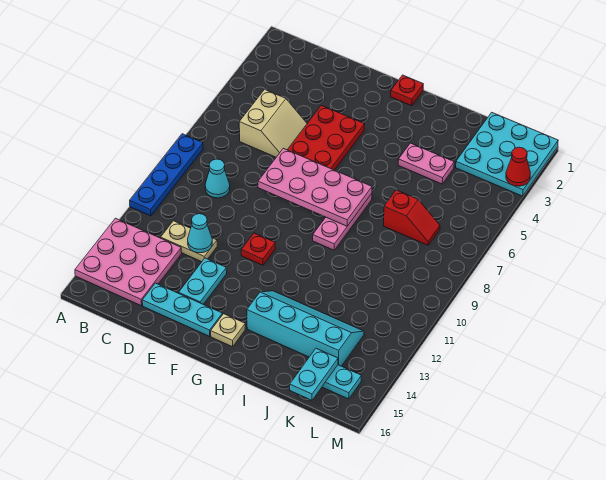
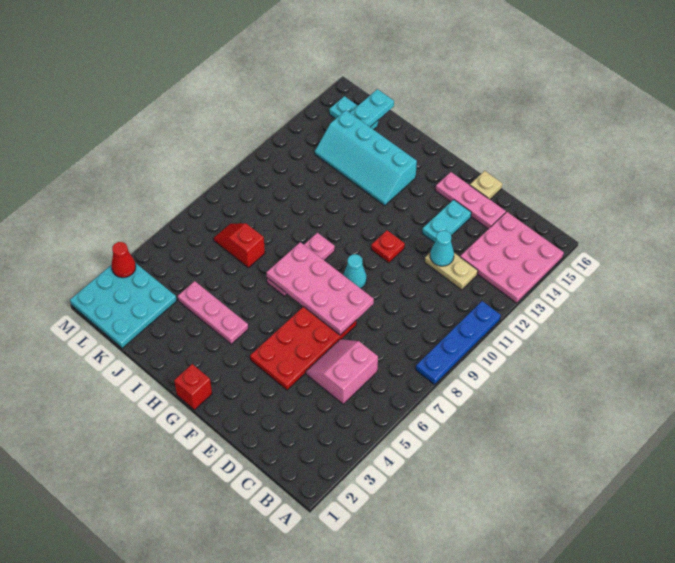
tan 2x2 slope [239,89,307,157] -> pink 2x2 slope [306,339,378,404]
cyan 1x1 cone [205,159,230,198] -> cyan 1x1 cone moved to [343,254,367,288]
cyan 1x3 plate [142,283,222,336] -> pink 1x3 plate [435,172,506,229]
red 1x1 plate [391,75,423,106] -> red 1x1 brick [174,364,212,410]
tan 1x1 plate [211,314,245,347] -> tan 1x1 plate moved to [470,171,502,199]
pink 1x2 plate [398,143,454,184] -> pink 1x3 plate [178,281,248,344]

